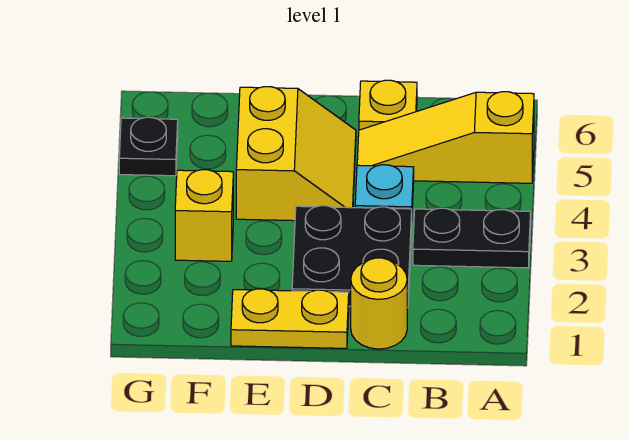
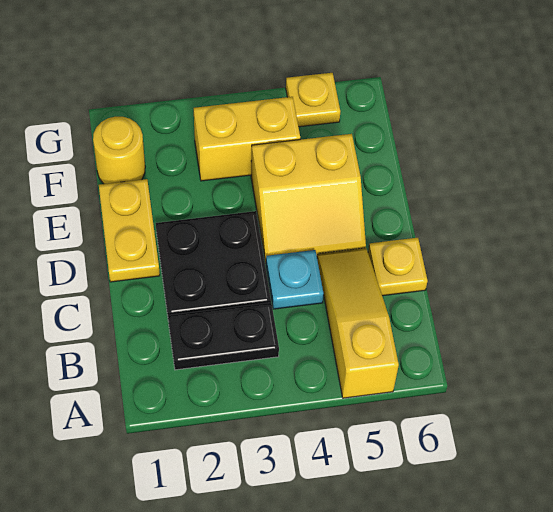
black 1x2 plate [413,208,531,268] -> black 1x2 plate turned to [168,303,279,370]
yellow 1x1 round brick [351,258,407,349] -> yellow 1x1 round brick moved to [93,117,145,184]
yellow 1x1 brick [175,170,233,261] -> yellow 1x2 brick [194,97,300,181]
black 1x1 plate [119,117,178,176] -> yellow 1x1 plate [286,73,340,127]

